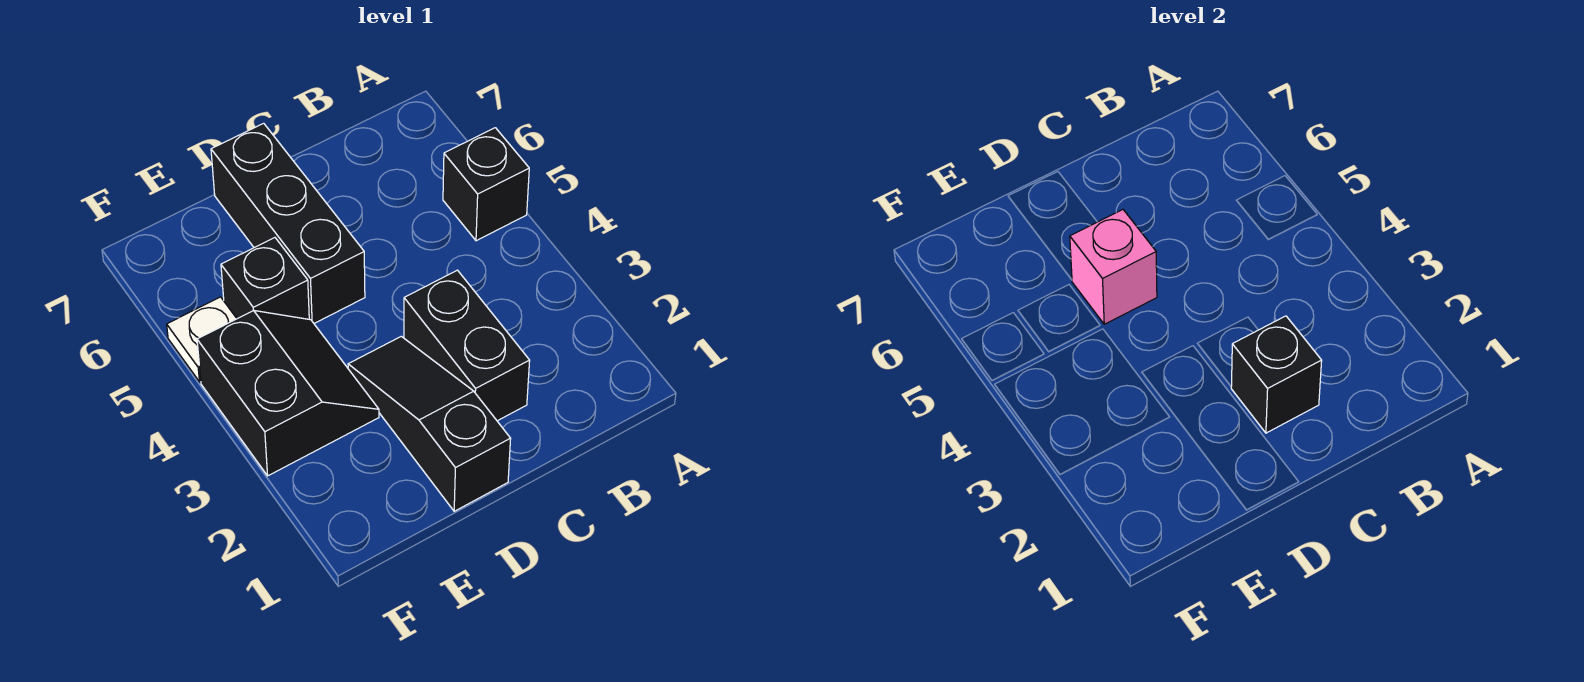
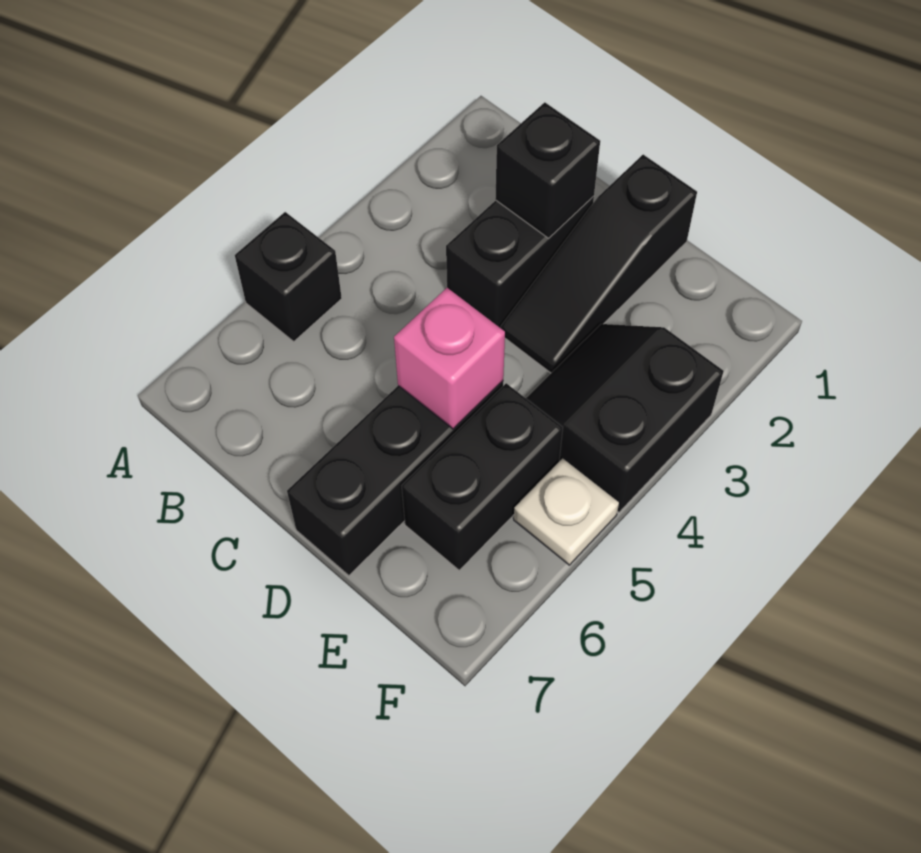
black 1x1 brick [221,238,309,319] -> black 1x2 brick [402,383,563,570]

